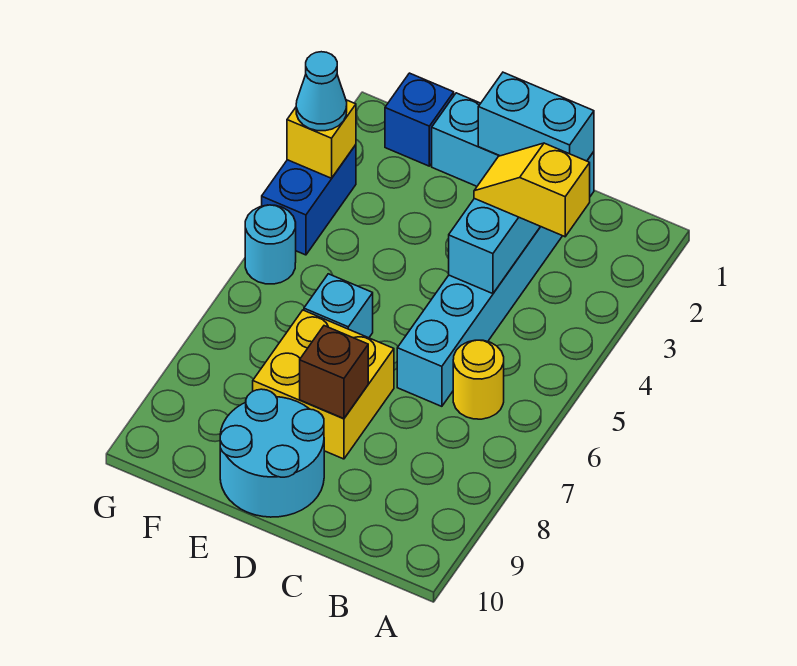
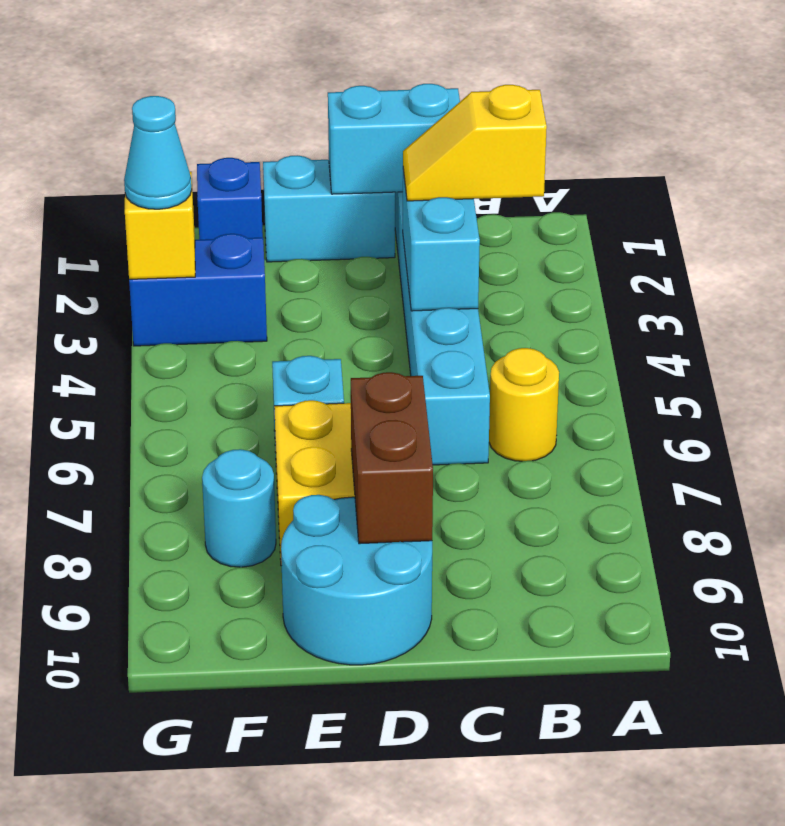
brown 1x1 brick [300,326,368,419] -> brown 1x2 brick [351,372,433,544]
blue 1x2 brick [262,145,356,255] -> blue 1x2 brick turned to [129,234,267,346]
cyan 1x1 round brick [245,205,296,284] -> cyan 1x1 round brick moved to [202,449,276,567]

